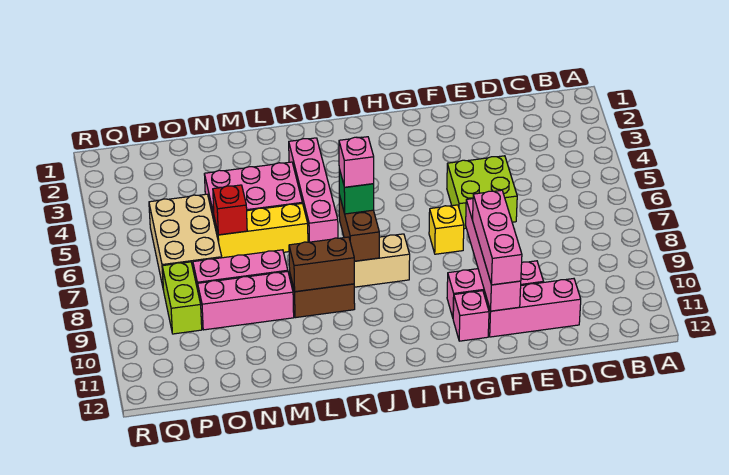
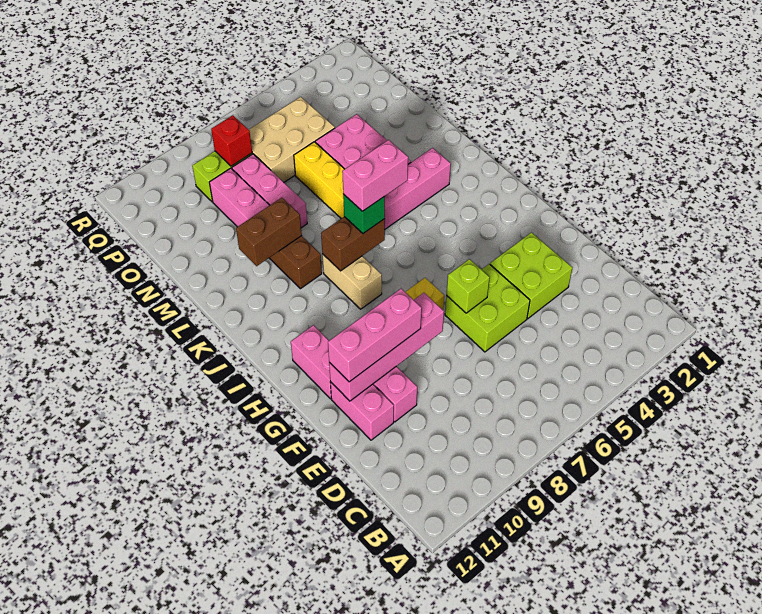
pink 1x3 brick [484,279,581,337] -> pink 1x2 brick [330,382,394,440]
none -> lime 2x2 brick [490,232,572,319]
none -> lime 1x1 brick [446,259,490,313]
pink 1x1 brick [453,291,489,341] -> pink 1x2 brick [291,325,331,399]
pink 1x1 brick [339,137,374,187] -> pink 1x2 brick [342,140,408,211]
brown 1x2 brick [289,237,354,292] -> brown 1x2 brick turned to [236,198,302,266]
red 1x1 brick [213,185,247,235] -> red 1x1 brick moved to [211,115,252,166]

